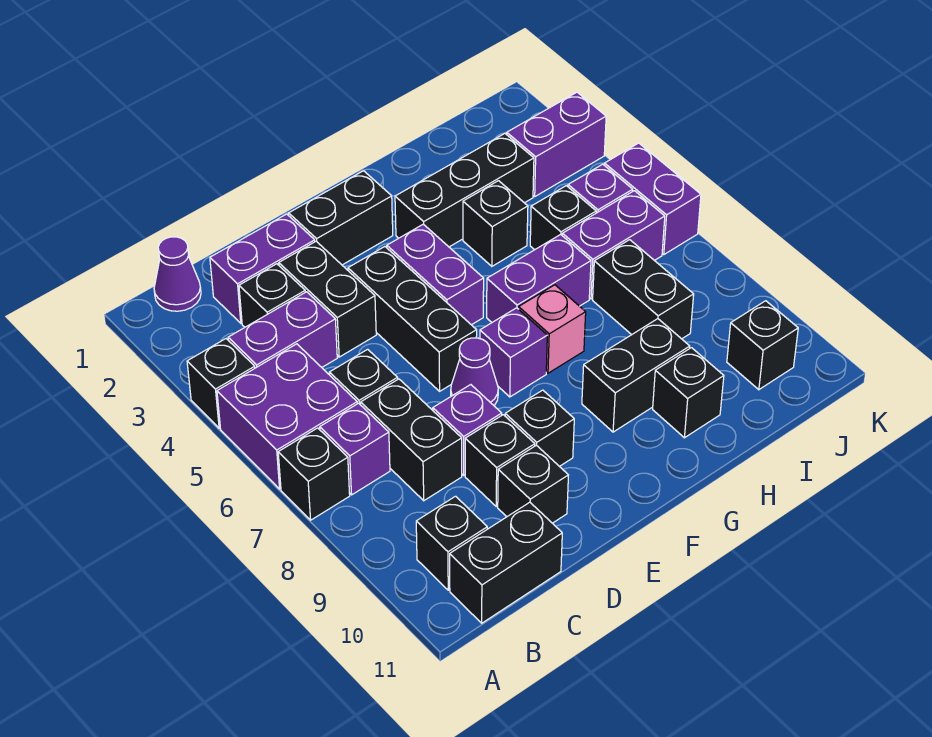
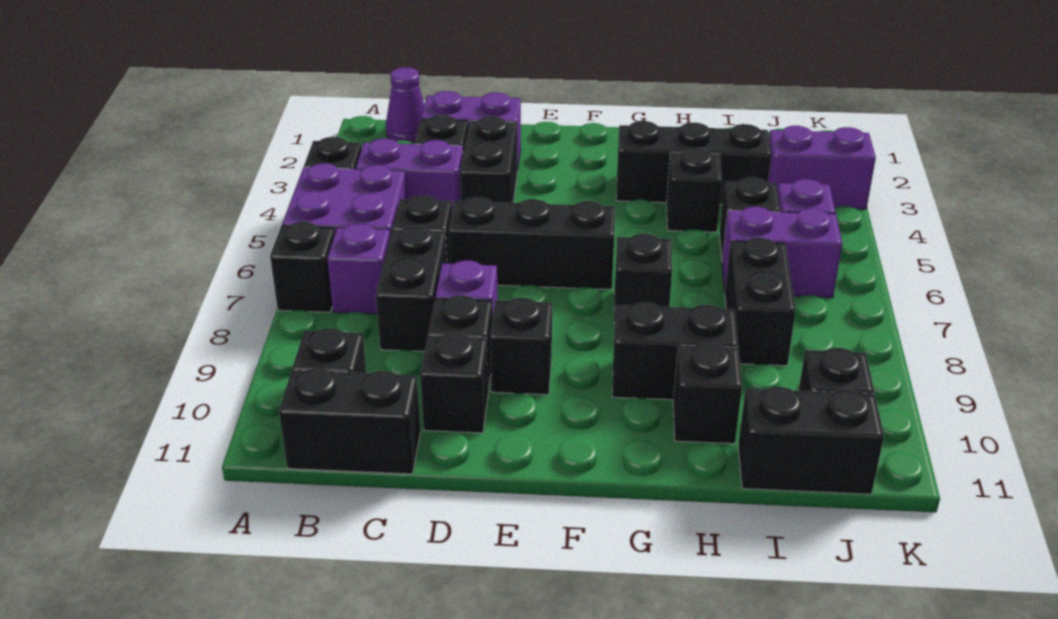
black 1x2 brick [289,171,393,265] -> black 1x2 brick moved to [738,387,884,494]
black 1x3 brick [348,247,477,391] -> black 1x3 brick turned to [449,197,615,290]
purple 1x1 cone [451,338,498,405] -> none
purple 1x2 brick [387,224,484,325] -> none
purple 1x1 brick [480,308,547,397] -> none
purple 1x2 brick [487,234,591,322] -> none
pink 1x1 brick [519,285,586,373] -> black 1x1 brick [614,234,672,323]
purple 1x2 brick [604,143,701,254] -> none

